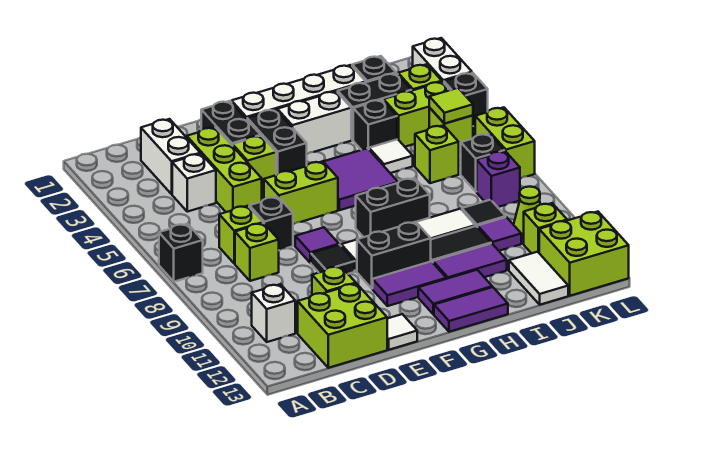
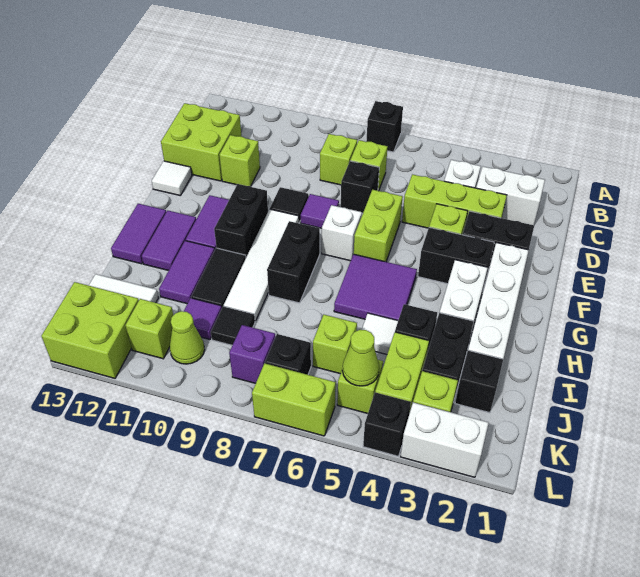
white 1x1 brick [252,284,295,342] -> white 1x1 brick moved to [322,205,362,261]
lime 1x1 tile [429,88,473,124] -> lime 1x1 cone [342,330,379,386]

